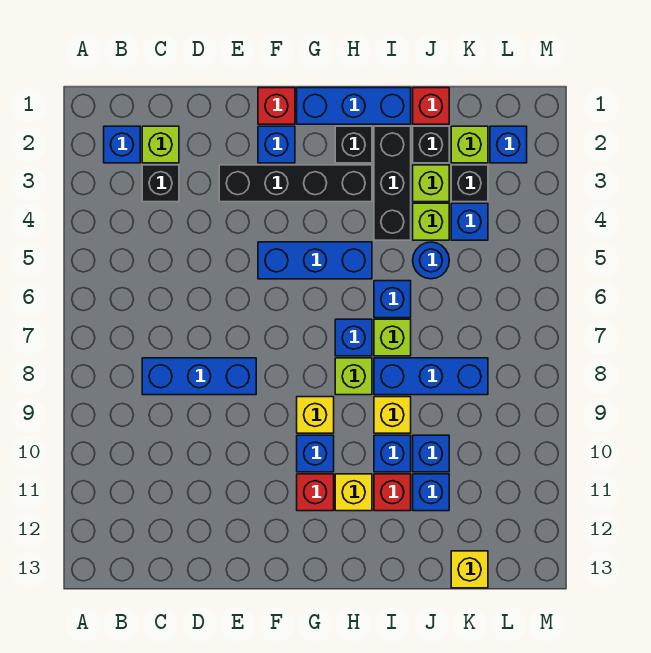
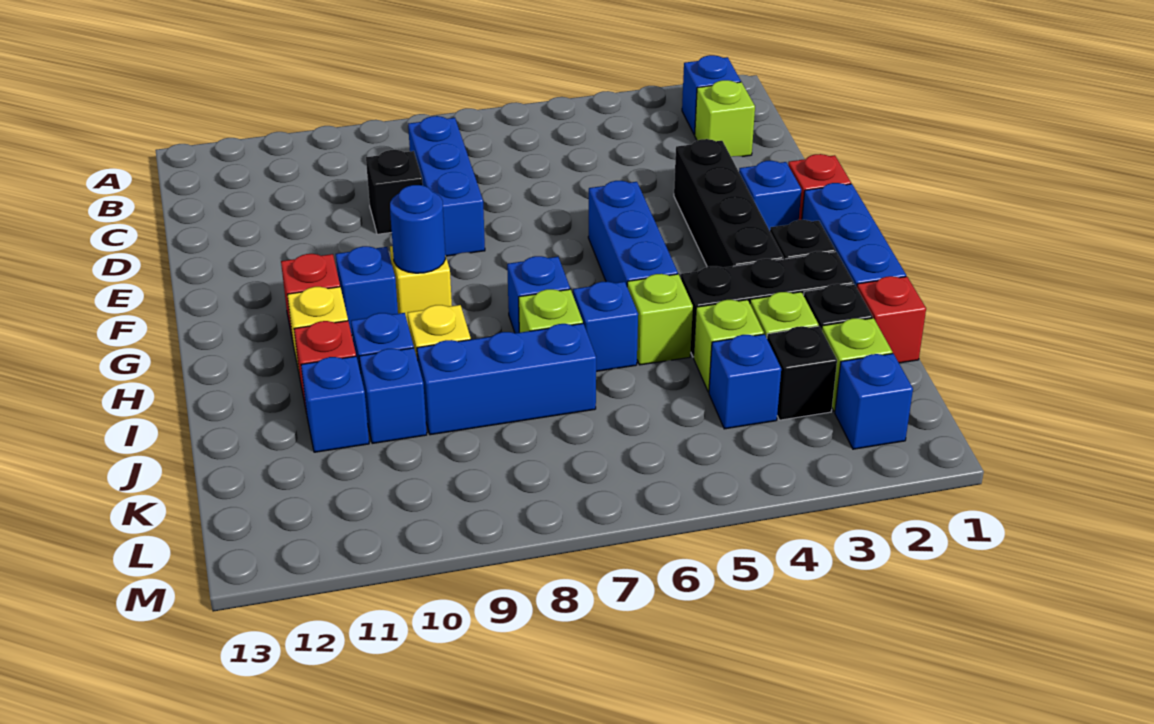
black 1x1 brick [142,165,179,202] -> black 1x1 brick moved to [366,150,423,234]
lime 1x1 brick [335,358,372,395] -> lime 1x1 brick moved to [627,274,693,365]
blue 1x3 brick [374,358,488,395] -> blue 1x3 brick turned to [417,324,596,435]
blue 1x1 round brick [413,242,449,279] -> blue 1x1 round brick moved to [390,185,446,273]
yellow 1x1 brick [451,551,488,588] -> none

